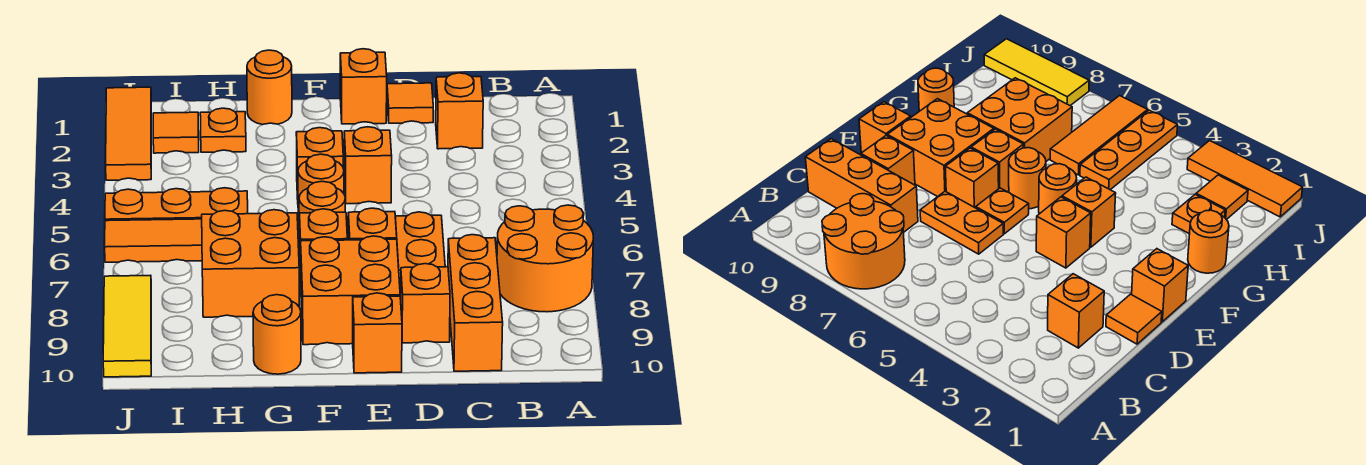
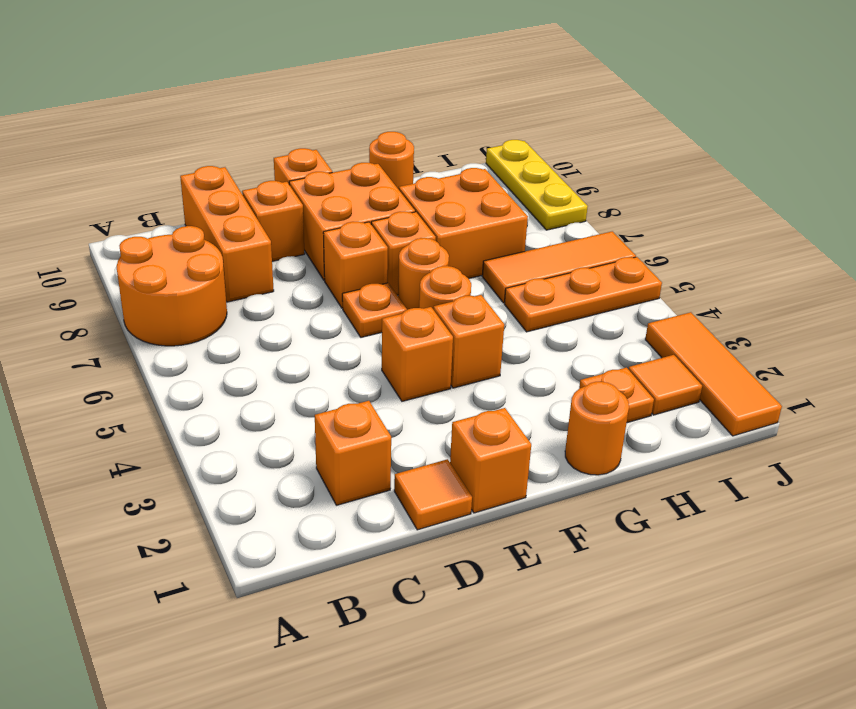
orange 1x2 plate [395,212,445,286] -> none
yellow 1x3 tile [103,275,151,377] -> yellow 1x3 plate [486,140,588,230]

